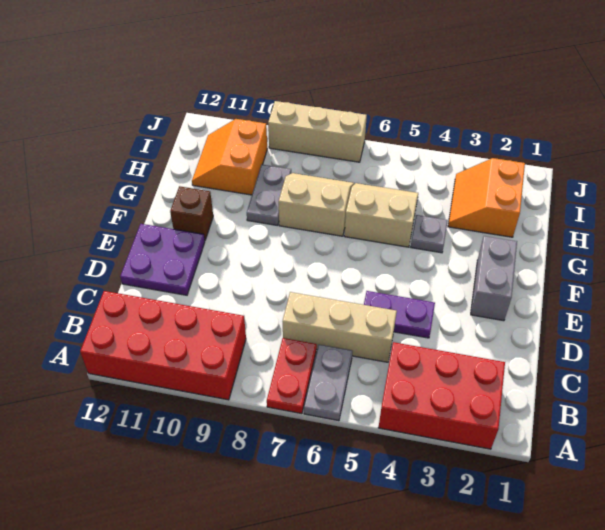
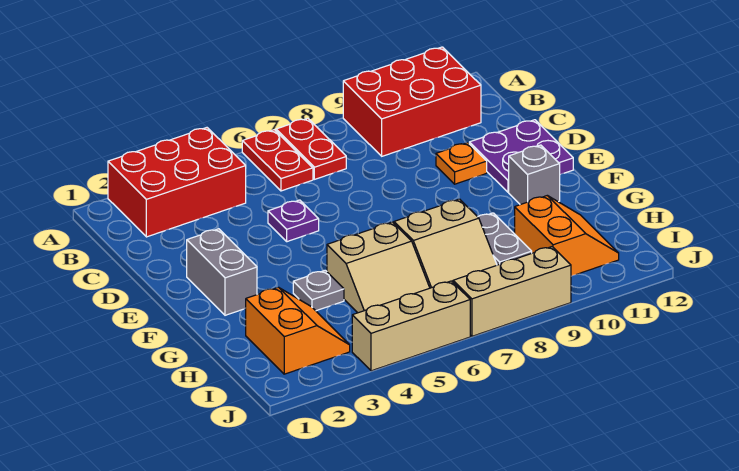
grey 1x2 plate [304,344,353,421] -> red 1x2 plate [242,130,313,191]
red 2x4 brick [80,291,246,400] -> red 2x3 brick [343,47,481,156]
tan 1x3 brick [283,292,397,362] -> tan 1x3 brick moved to [352,281,470,371]
purple 1x2 plate [364,291,435,338] -> purple 1x1 plate [268,200,319,242]
none -> orange 1x1 plate [436,143,487,184]
brown 1x1 brick [170,186,213,240] -> grey 1x1 brick [509,145,560,205]

